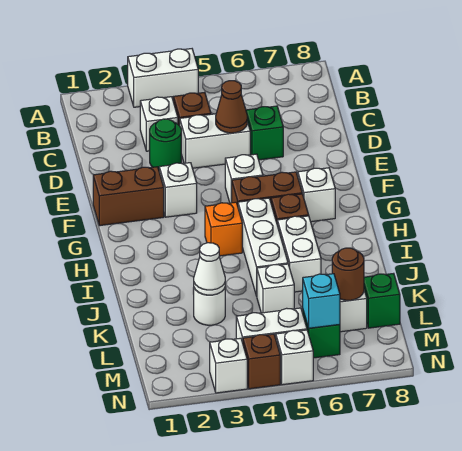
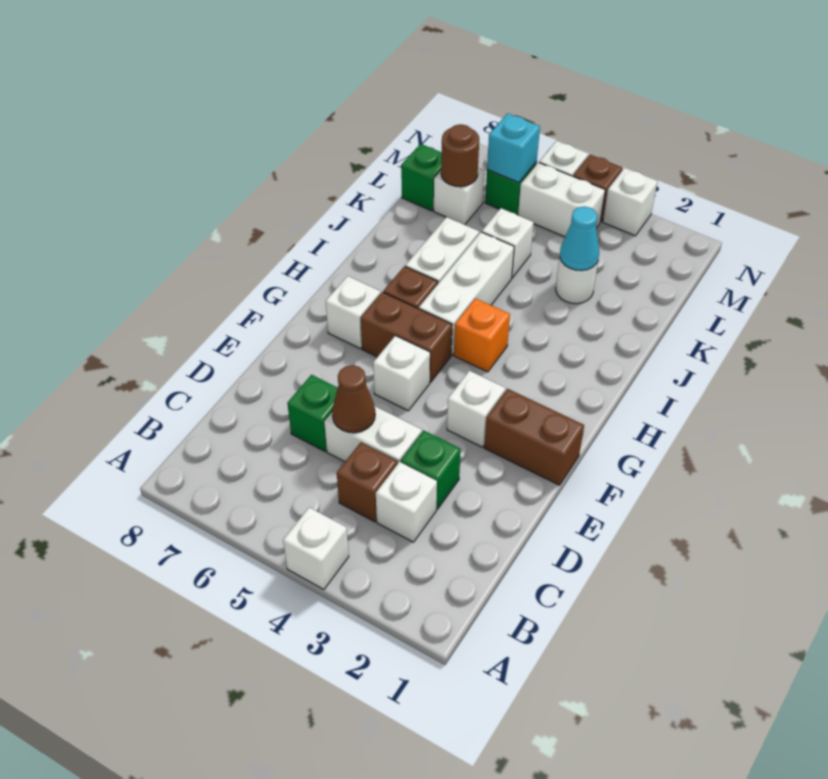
white 1x2 brick [128,49,198,107] -> white 1x1 brick [283,507,349,589]
green 1x1 round brick [150,119,181,169] -> green 1x1 brick [401,430,461,509]
white 1x1 cone [194,243,225,295] -> cyan 1x1 cone [560,206,599,271]

